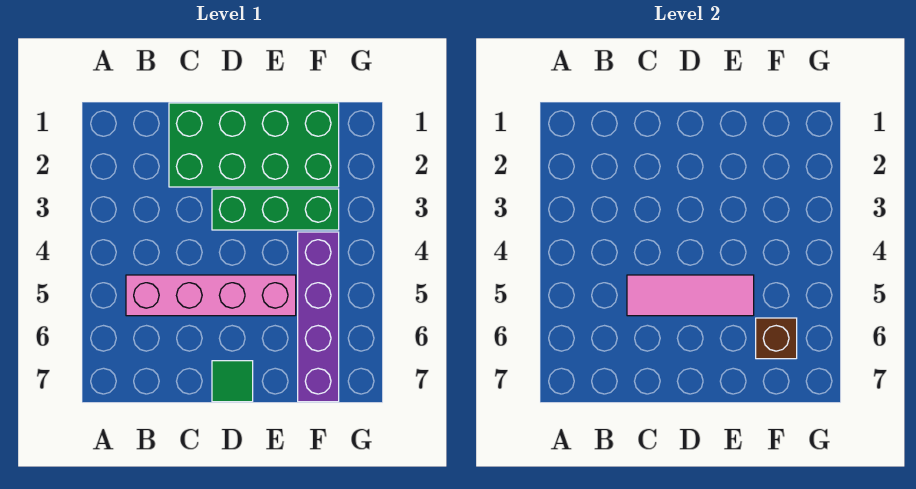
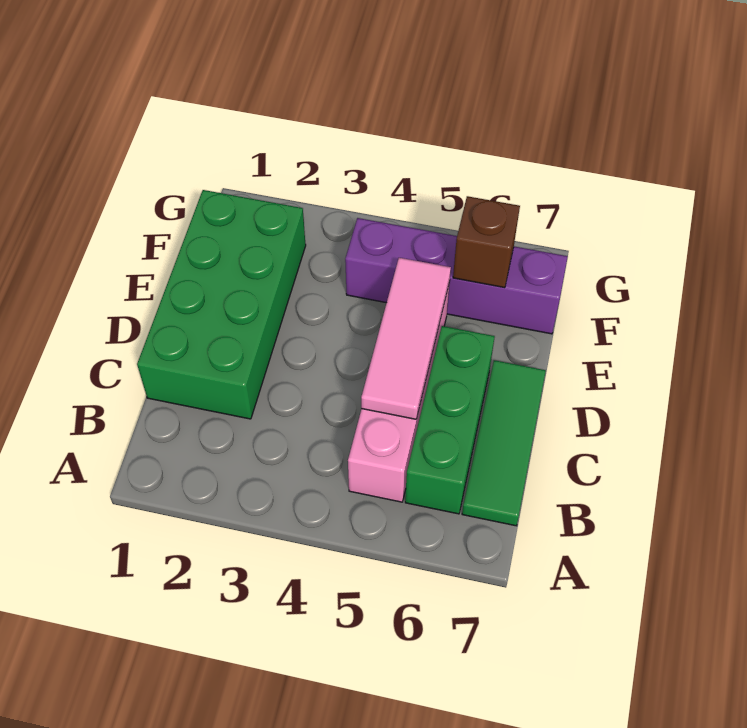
green 1x3 brick [212,189,339,230] -> green 1x3 brick moved to [405,326,495,514]
green 1x1 tile [212,361,253,402] -> green 1x3 tile [462,360,546,526]

